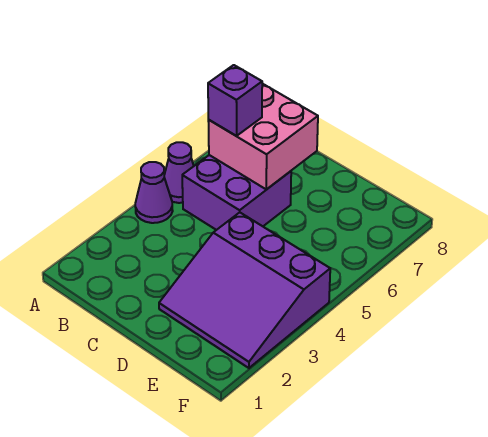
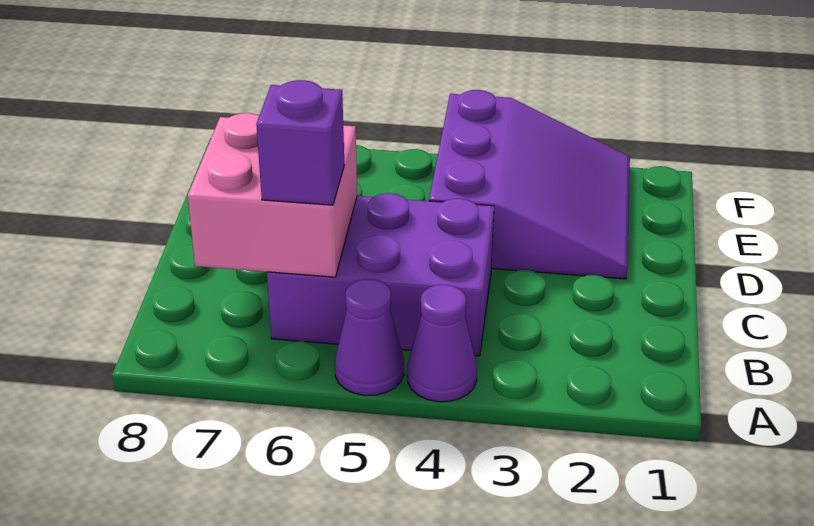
purple 2x2 brick [182,155,291,230] -> purple 2x3 brick [267,193,494,356]

